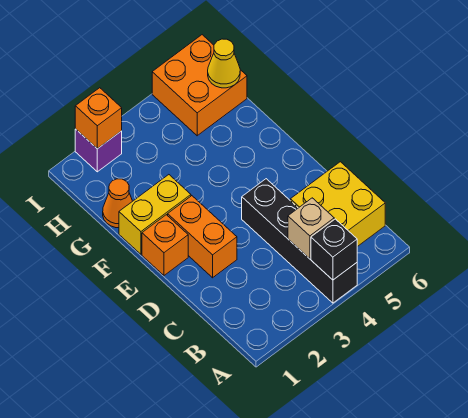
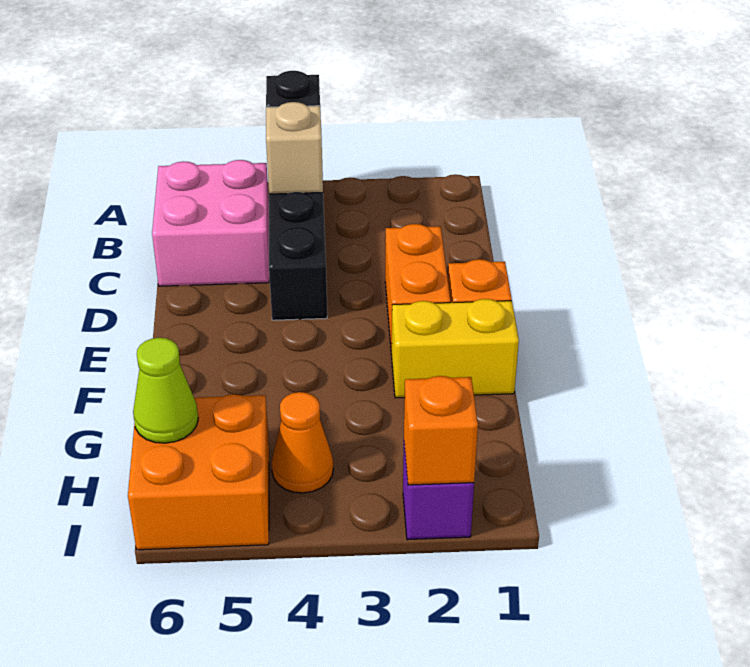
yellow 2x2 brick [290,162,385,247] -> pink 2x2 brick [152,160,269,286]
orange 1x1 cone [103,179,132,228] -> orange 1x1 cone moved to [272,392,333,493]
yellow 1x1 cone [208,39,240,88] -> lime 1x1 cone [133,338,198,443]

